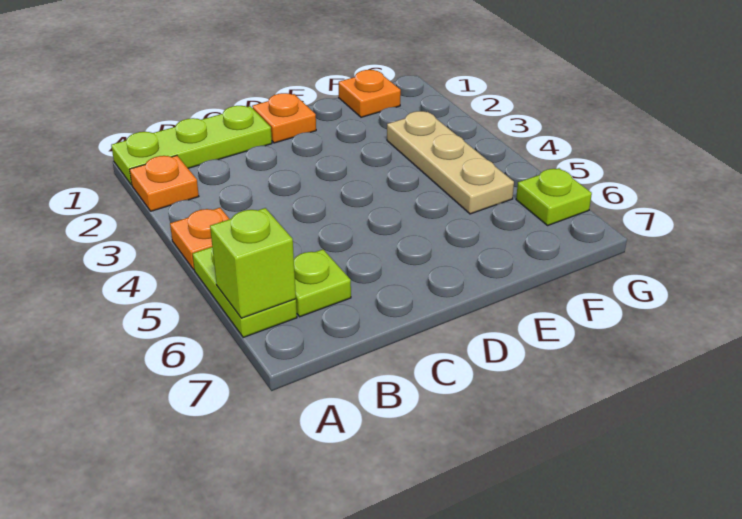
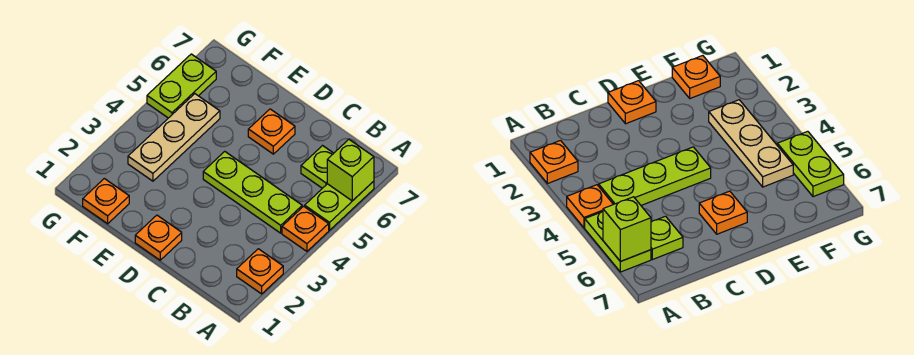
lime 1x3 plate [111,106,272,185] -> lime 1x3 plate moved to [203,151,302,233]
none -> orange 1x1 plate [248,109,295,154]
lime 1x1 plate [516,168,592,225] -> lime 1x2 plate [147,54,216,118]

